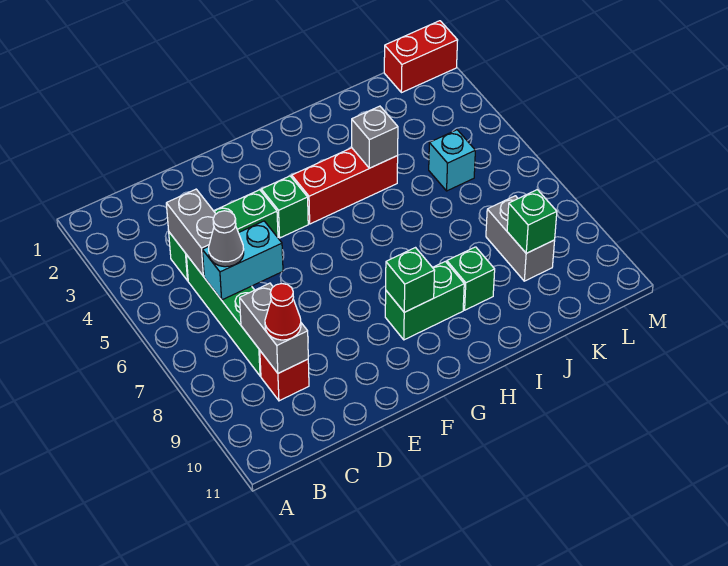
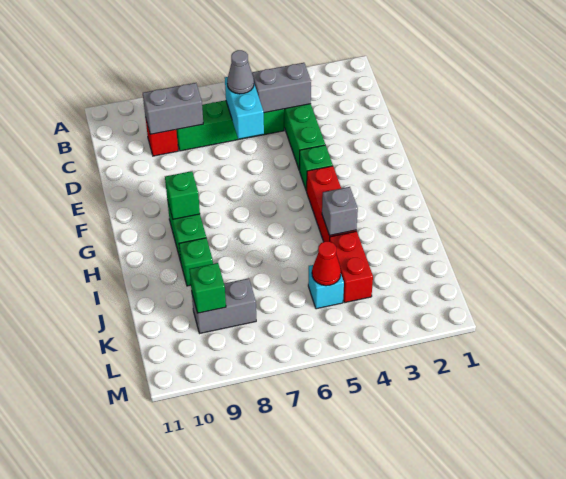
red 1x1 cone [265,284,301,340] -> red 1x1 cone moved to [312,241,341,286]
red 1x2 brick [384,21,458,93] -> red 1x2 brick moved to [330,231,373,303]

